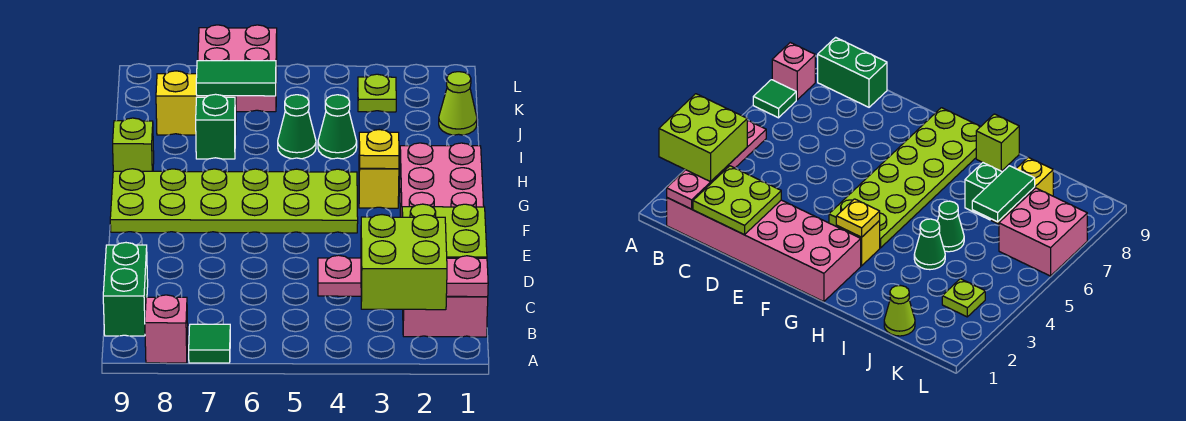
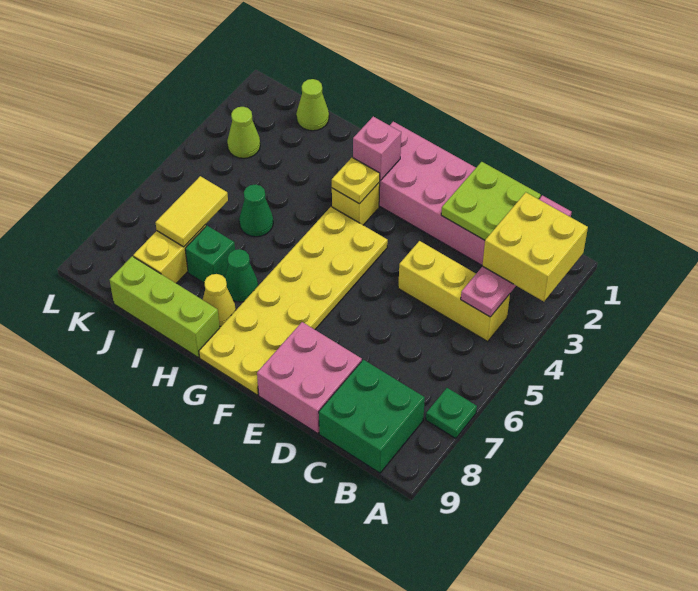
lime 2x2 brick [361,215,447,310] -> yellow 2x2 brick [482,192,588,302]
green 1x1 tile [189,324,230,363] -> green 1x1 plate [426,388,477,439]
pink 1x1 brick [145,295,188,363] -> pink 1x1 brick moved to [353,116,401,181]
none -> yellow 1x3 brick [398,241,510,341]
green 1x2 brick [103,243,148,336] -> green 2x2 brick [319,360,425,473]
lime 2x6 plate [110,169,358,233] -> yellow 2x6 plate [199,207,388,395]
none -> yellow 1x1 cone [203,274,236,326]
lime 1x1 brick [113,118,154,171] -> lime 1x3 brick [110,256,220,357]
green 1x1 cone [318,95,357,159] -> green 1x1 cone moved to [225,249,258,302]
green 1x2 tile [196,61,276,96] -> yellow 1x2 tile [155,176,228,247]
lime 1x1 plate [358,74,396,112] -> lime 1x1 cone [227,107,260,158]
pink 2x2 brick [198,25,277,112] -> pink 2x2 brick moved to [257,322,362,434]

